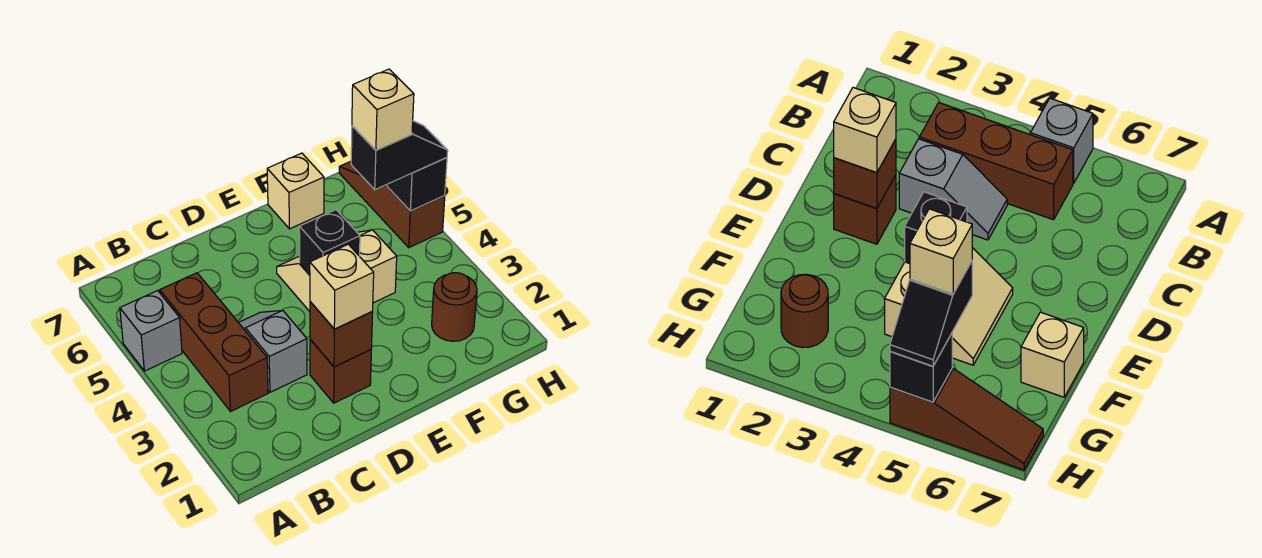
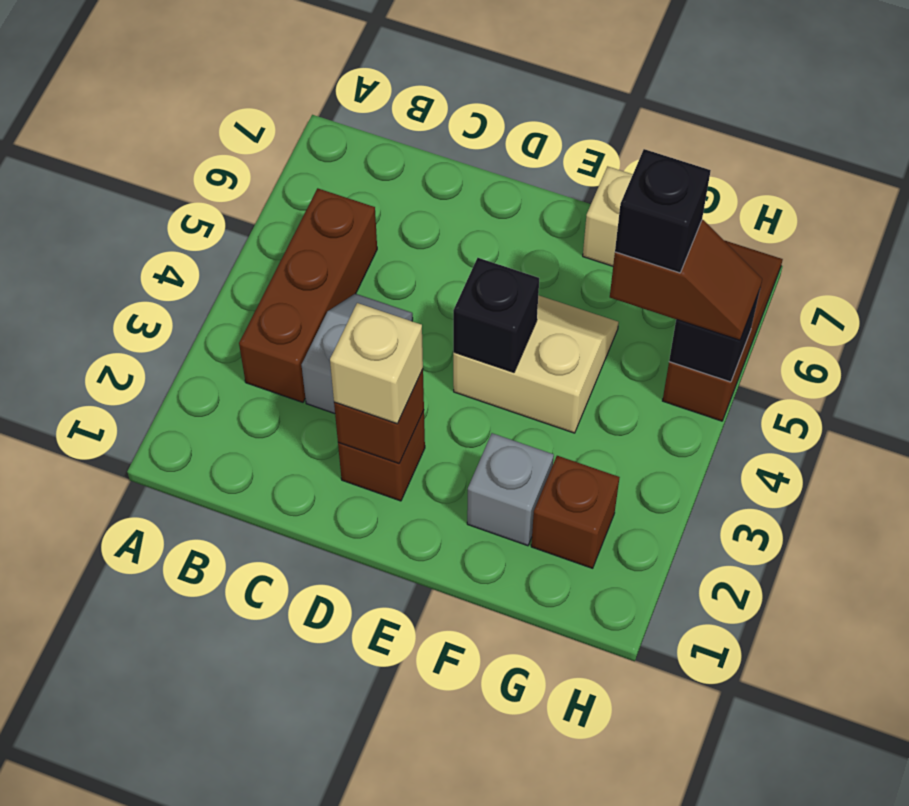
grey 1x1 brick [120,291,182,371] -> grey 1x1 brick moved to [467,433,554,546]
brown 1x1 round brick [432,273,477,341] -> brown 1x1 brick [531,456,620,568]
black 1x2 slope [351,121,448,190] -> brown 1x2 slope [610,220,762,340]
tan 1x1 brick [352,69,414,150] -> black 1x1 brick [615,149,711,273]

